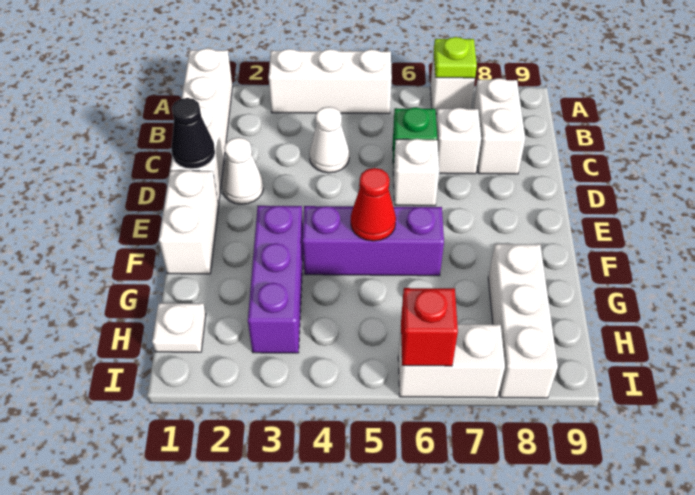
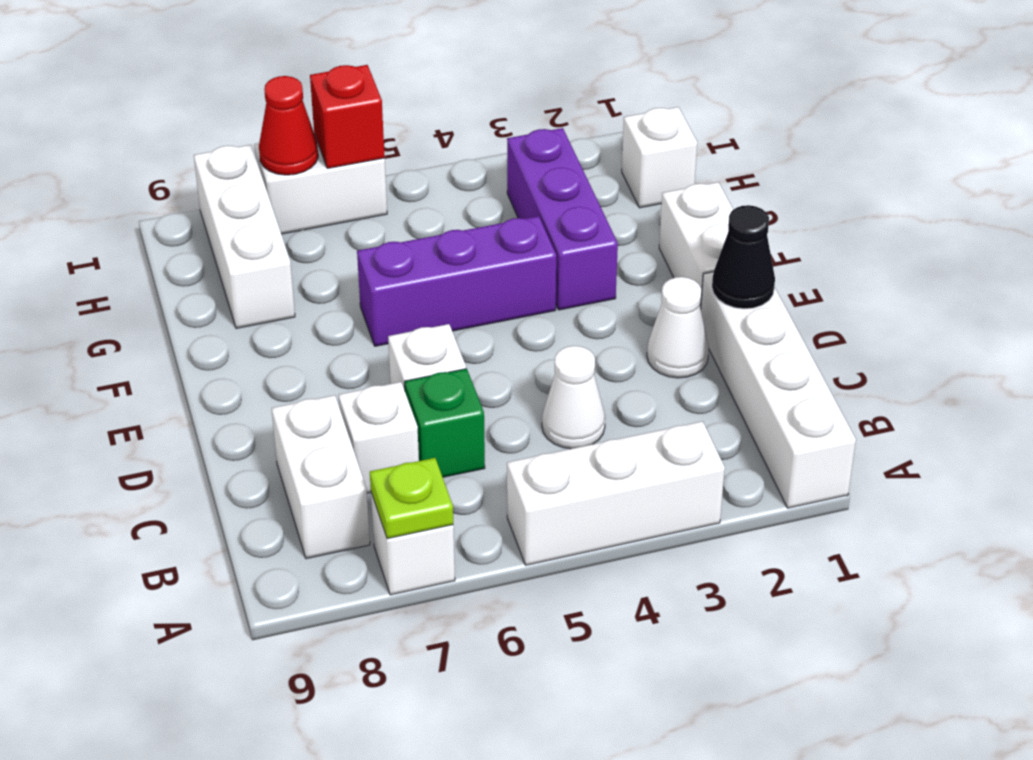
red 1x1 cone [351,168,396,241] -> red 1x1 cone moved to [259,76,318,175]
white 1x1 plate [152,303,206,352] -> white 1x1 brick [622,107,697,208]

